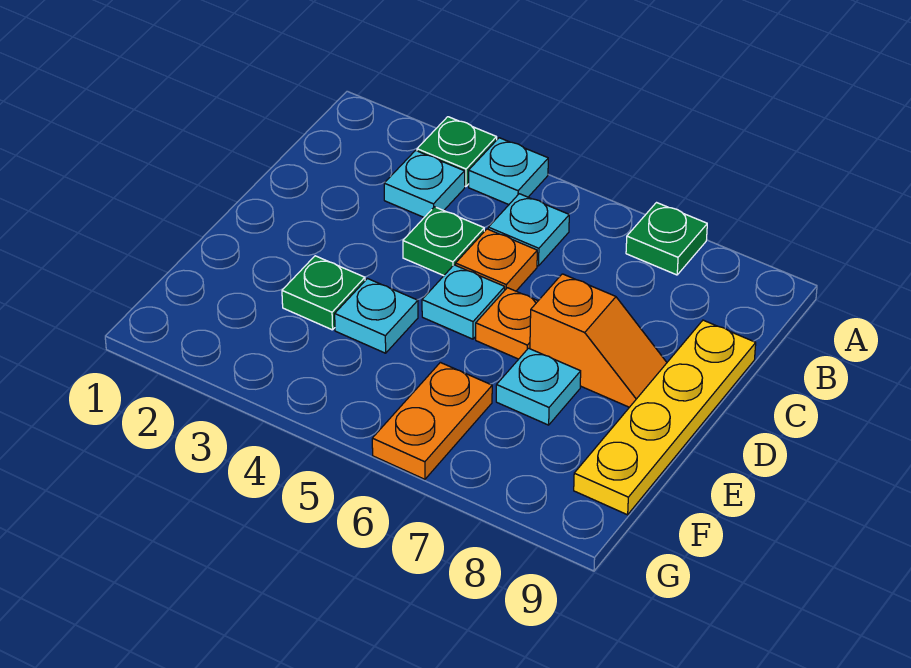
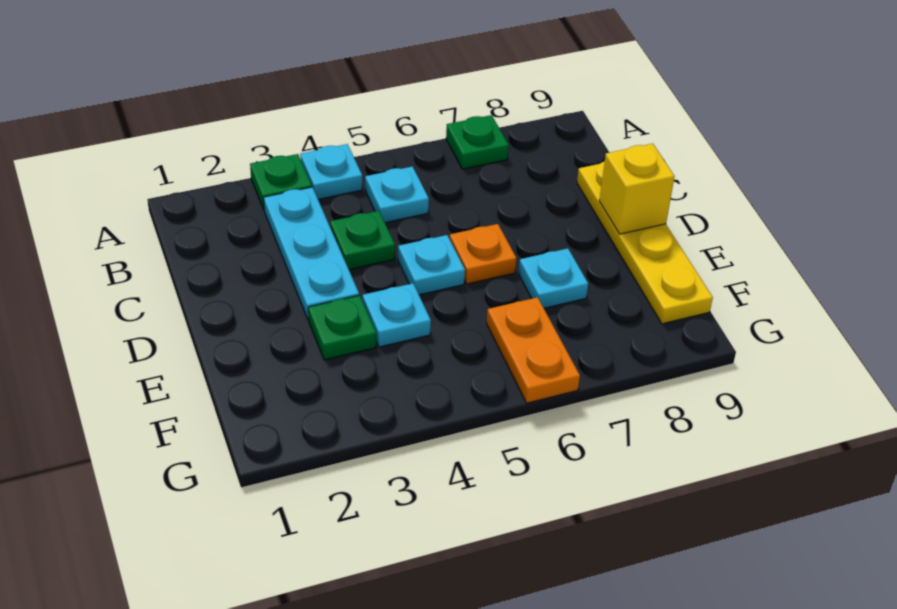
cyan 1x1 plate [384,150,465,217] -> cyan 1x3 plate [264,187,359,320]
orange 1x1 plate [456,229,537,291] -> none
orange 1x2 slope [530,274,667,407] -> none
none -> yellow 1x1 brick [599,144,675,234]

